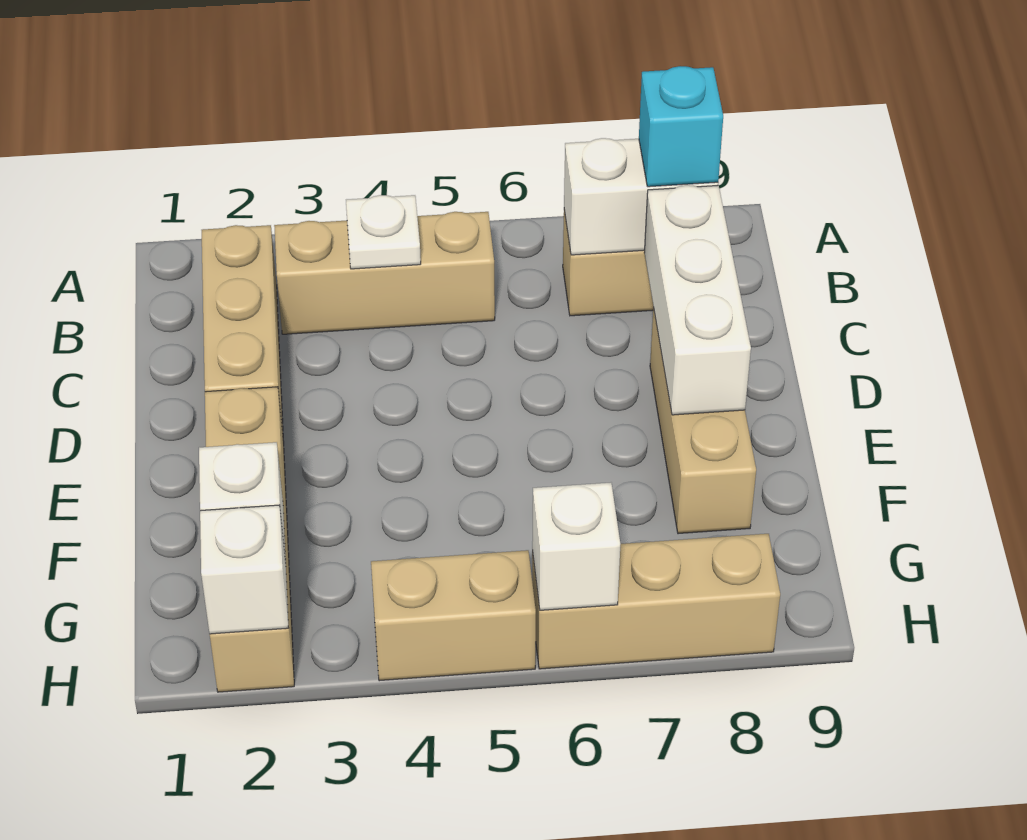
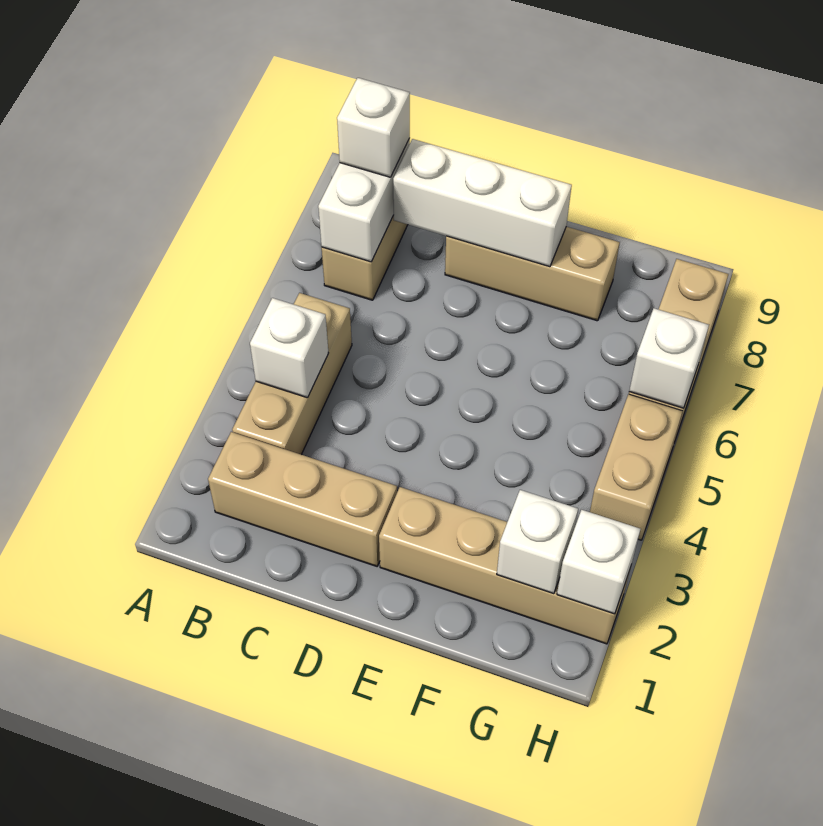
white 1x1 plate [346,195,421,269] -> white 1x1 brick [250,298,328,398]
cyan 1x1 brick [639,66,723,187] -> white 1x1 brick [337,78,410,177]

